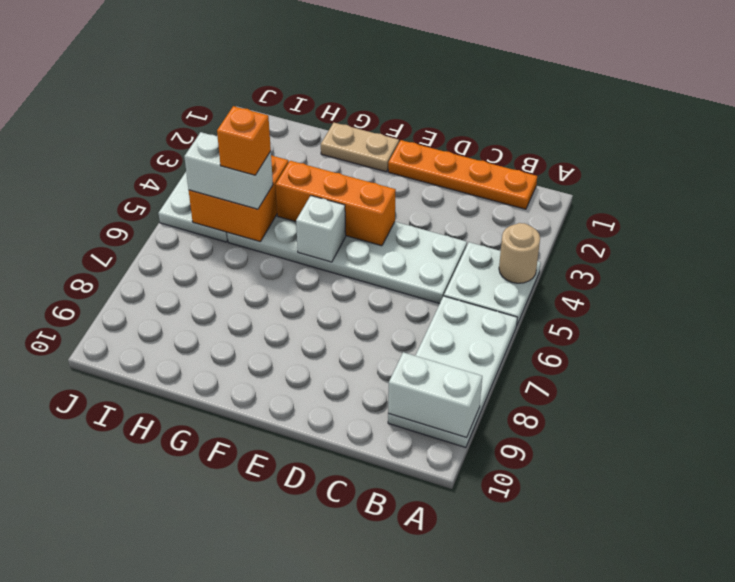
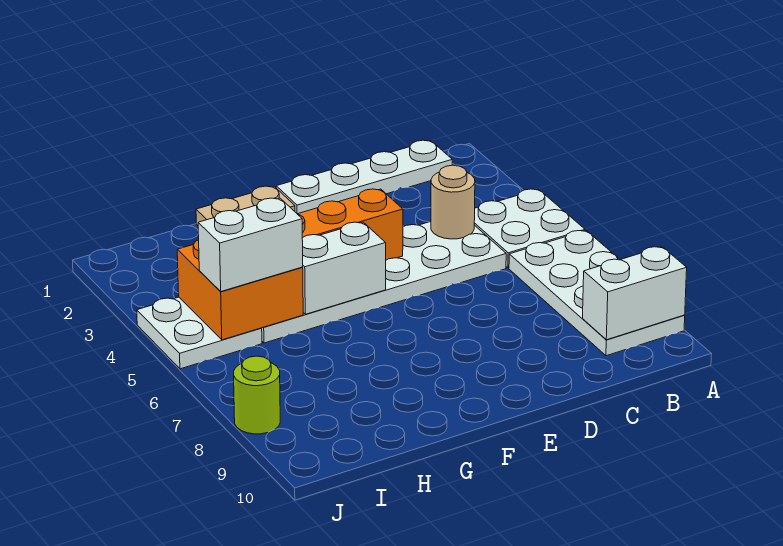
tan 1x1 round brick [499,223,540,283] -> tan 1x1 round brick moved to [431,165,475,239]
orange 1x4 plate [388,140,537,209] -> white 1x4 plate [276,140,452,214]
white 1x1 brick [296,196,346,262] -> white 1x2 brick [302,222,386,314]
orange 1x1 brick [217,106,271,175] -> none
none -> lime 1x1 round brick [234,356,280,434]

